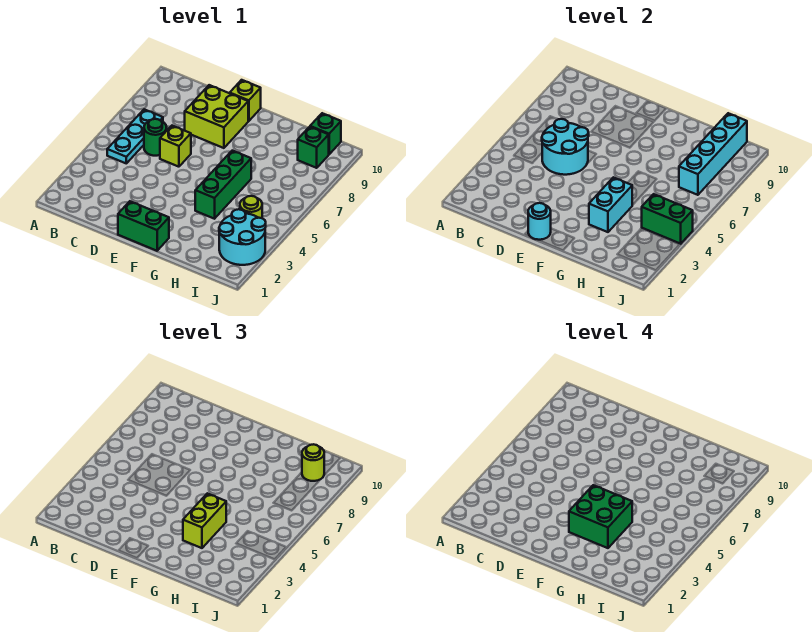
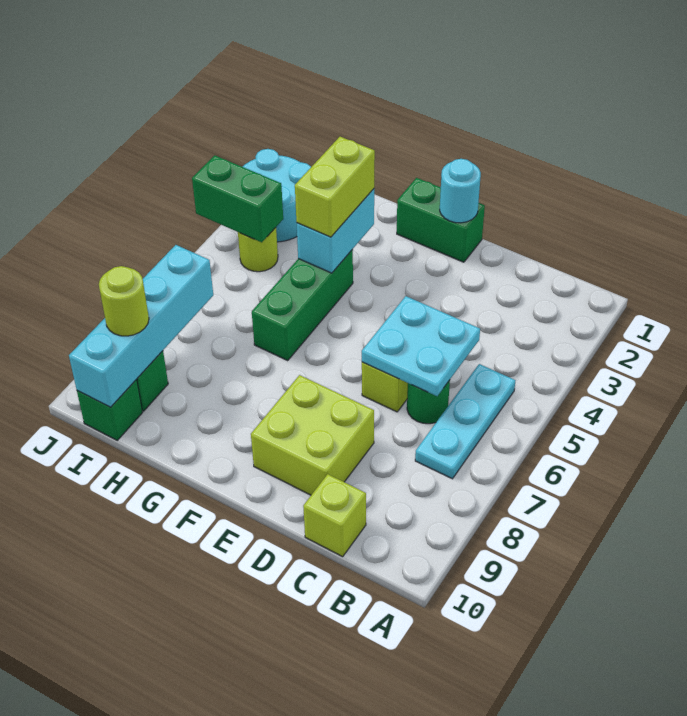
cyan 2x2 round brick [542,119,589,175] -> cyan 2x2 plate [362,296,480,396]
lime 1x1 brick [230,80,261,121] -> lime 1x1 brick moved to [303,474,366,557]
green 2x2 brick [569,485,632,548] -> none

